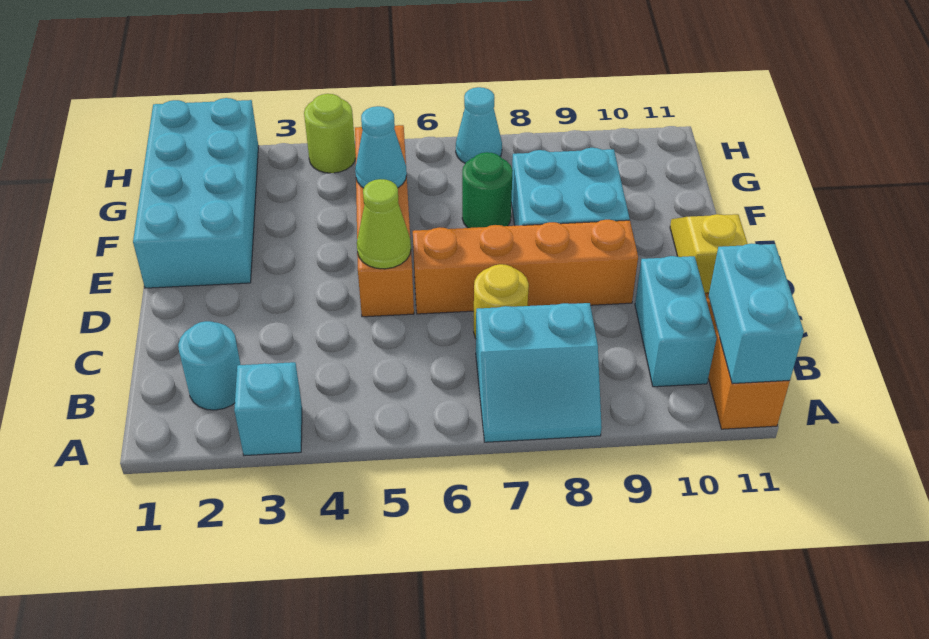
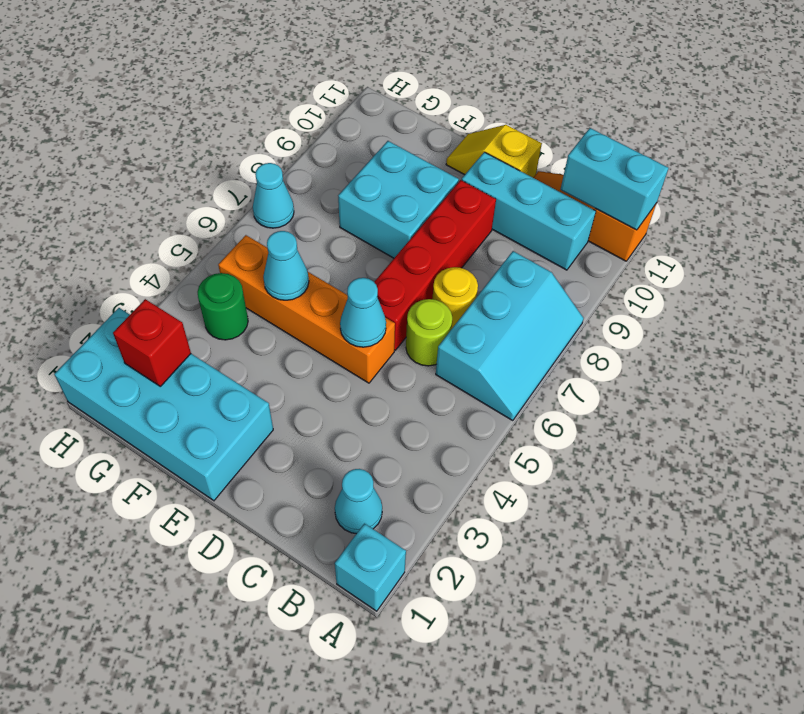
cyan 1x1 brick [234,362,302,456] -> cyan 1x1 brick moved to [335,524,406,611]
cyan 2x2 slope [476,303,602,442] -> cyan 2x3 slope [436,251,584,421]
cyan 1x1 round brick [178,321,241,410] -> cyan 1x1 cone [335,469,382,534]
cyan 1x2 brick [635,256,717,387] -> cyan 1x3 brick [462,152,596,270]
lime 1x1 cone [357,179,411,269] -> cyan 1x1 cone [340,278,386,347]
orange 1x4 brick [413,220,638,314] -> red 1x4 brick [374,180,496,350]
green 1x1 round brick [462,152,513,228] -> green 1x1 round brick moved to [198,273,248,340]
none -> red 1x1 brick [113,299,191,386]
lime 1x1 round brick [304,94,356,173] -> lime 1x1 round brick moved to [406,299,452,366]

